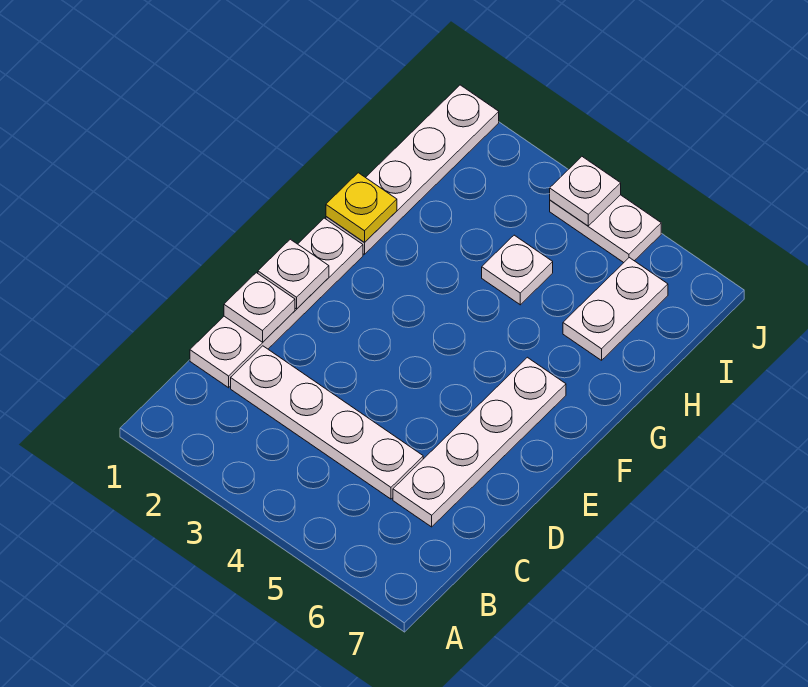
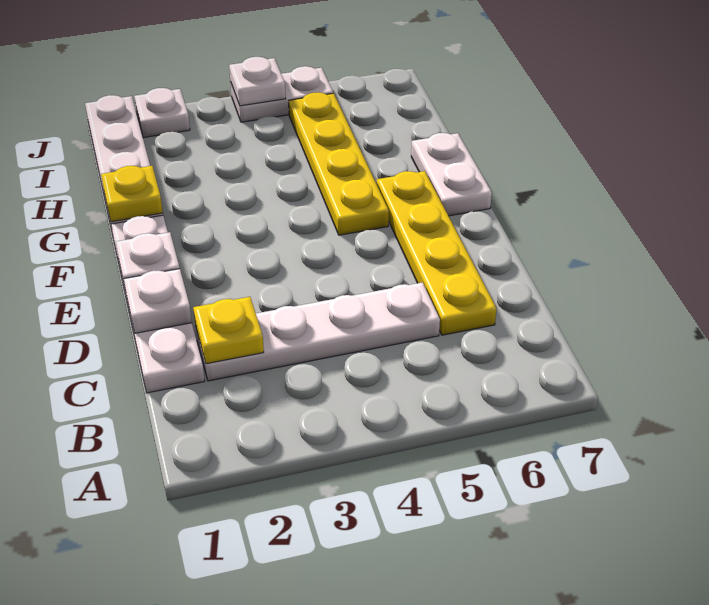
none -> yellow 1x1 plate [193,297,264,364]
white 1x4 plate [393,357,566,527] -> yellow 1x4 plate [377,171,497,335]
none -> yellow 1x4 plate [289,92,389,235]
white 1x1 plate [482,235,553,305] -> white 1x1 plate moved to [134,88,190,138]
white 1x2 plate [563,258,668,360] -> white 1x2 plate moved to [411,133,492,216]

